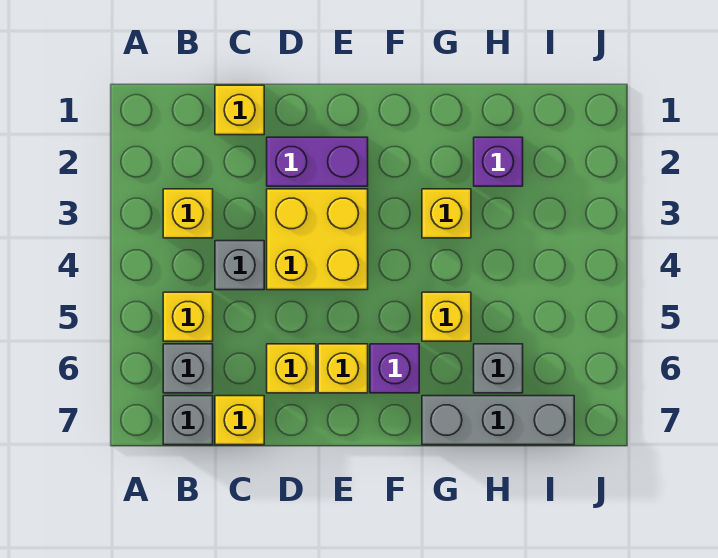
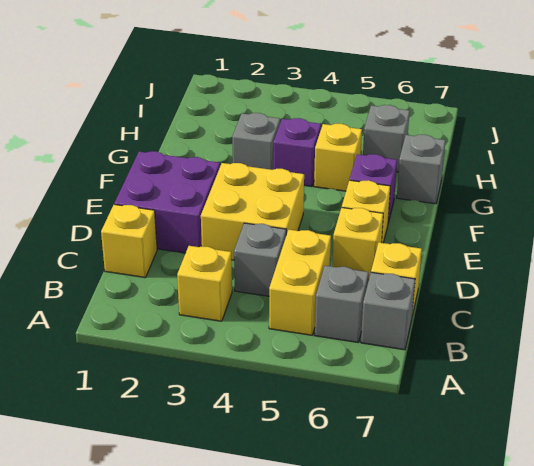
yellow 1x1 brick [163,292,213,341] -> yellow 1x2 brick [269,230,331,335]
purple 1x2 brick [267,137,368,186] -> purple 2x2 brick [114,151,220,253]
yellow 1x1 brick [422,189,471,238] -> grey 1x1 brick [232,113,280,170]
grey 1x3 brick [422,396,574,445] -> grey 1x1 brick [397,135,445,204]
purple 1x1 brick [474,137,523,186] -> purple 1x1 brick moved to [273,118,321,187]

